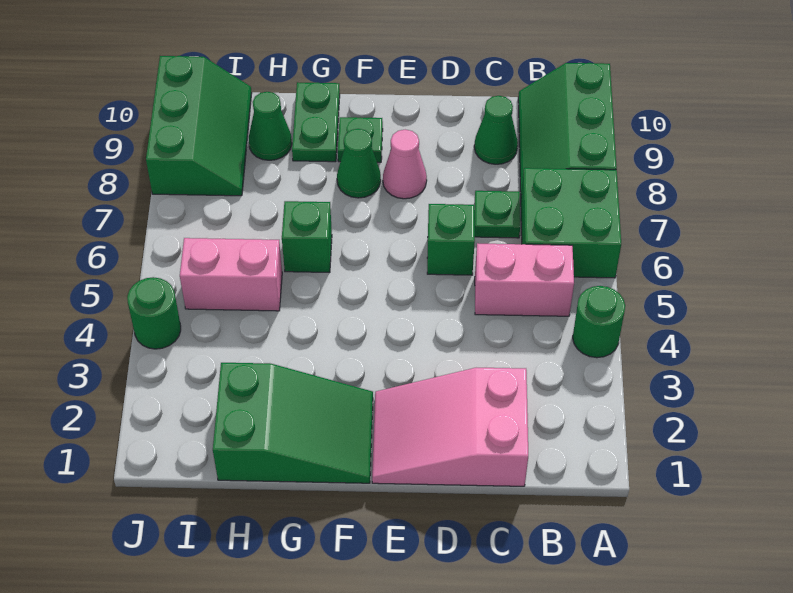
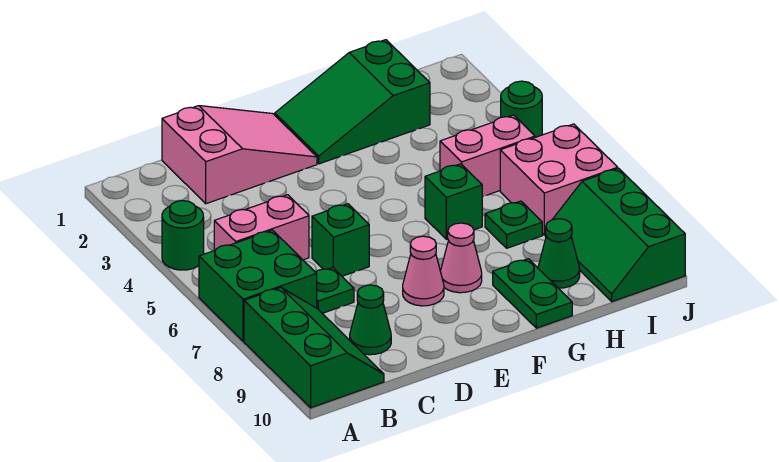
green 1x1 cone [337,129,381,198] -> pink 1x1 cone [440,223,482,293]
green 1x1 plate [338,117,383,162] -> green 1x1 plate moved to [485,201,542,248]
none -> pink 2x2 brick [500,124,618,235]

